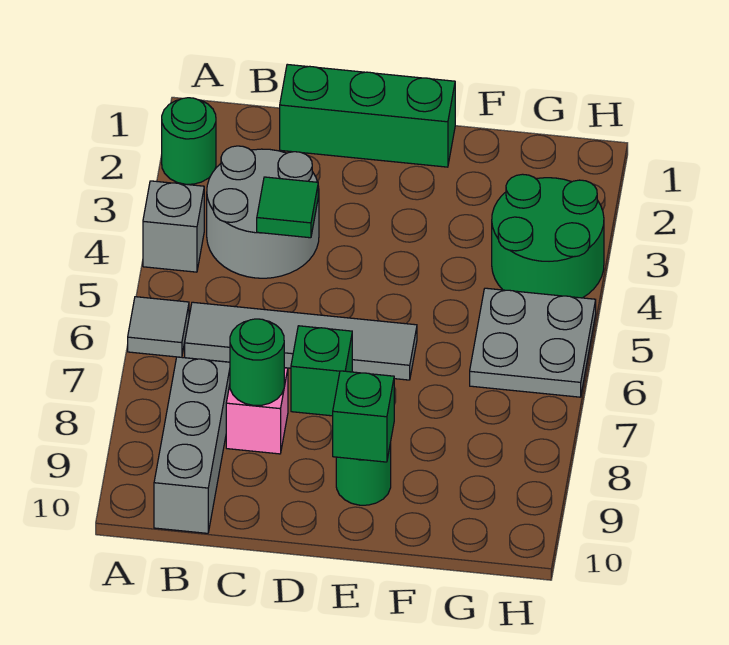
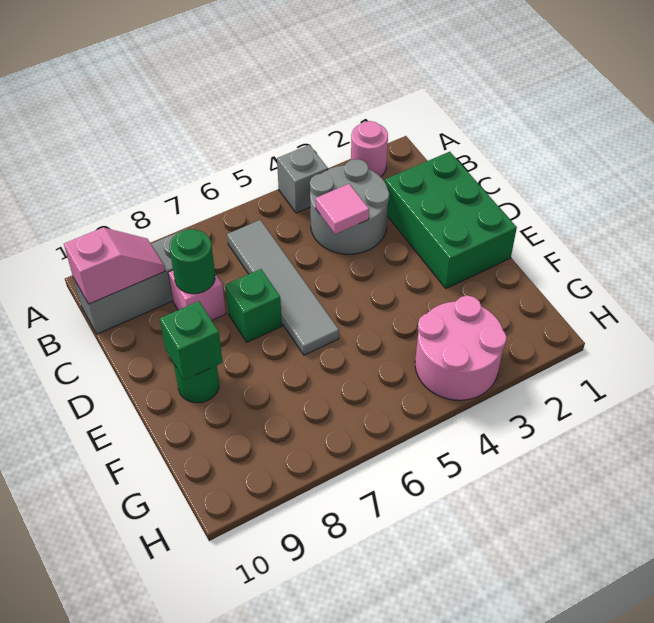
green 1x1 round brick [162,98,216,184] -> pink 1x1 round brick [351,121,388,177]
grey 1x1 tile [128,297,189,357] -> none
none -> pink 1x2 slope [64,228,165,304]
green 1x3 brick [280,64,455,167] -> green 2x3 brick [385,152,517,288]
green 1x1 tile [257,177,318,238] -> pink 1x1 tile [316,184,369,234]
green 2x2 round brick [492,174,604,298] -> pink 2x2 round brick [415,296,507,400]
grey 2x2 plate [470,288,596,397] -> none

